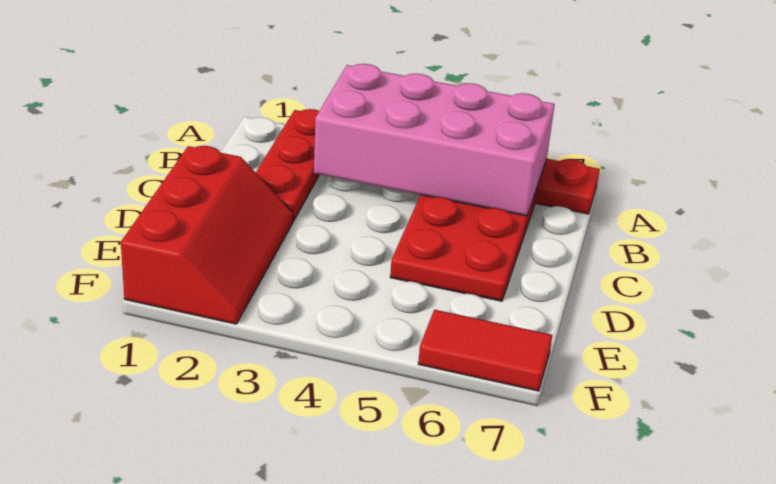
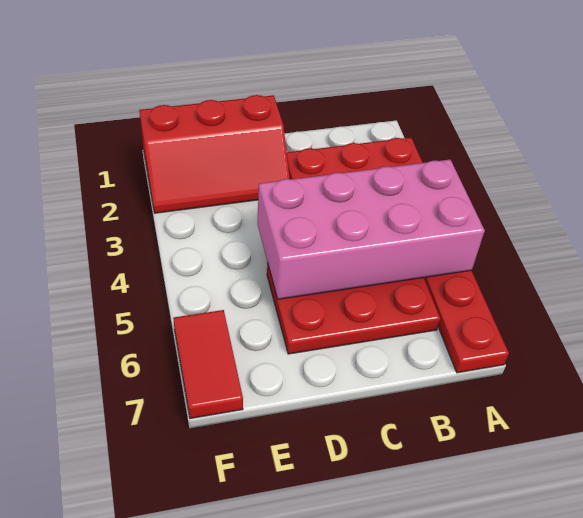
pink 2x4 brick [314,64,555,216] -> pink 2x4 brick turned to [258,160,485,299]

